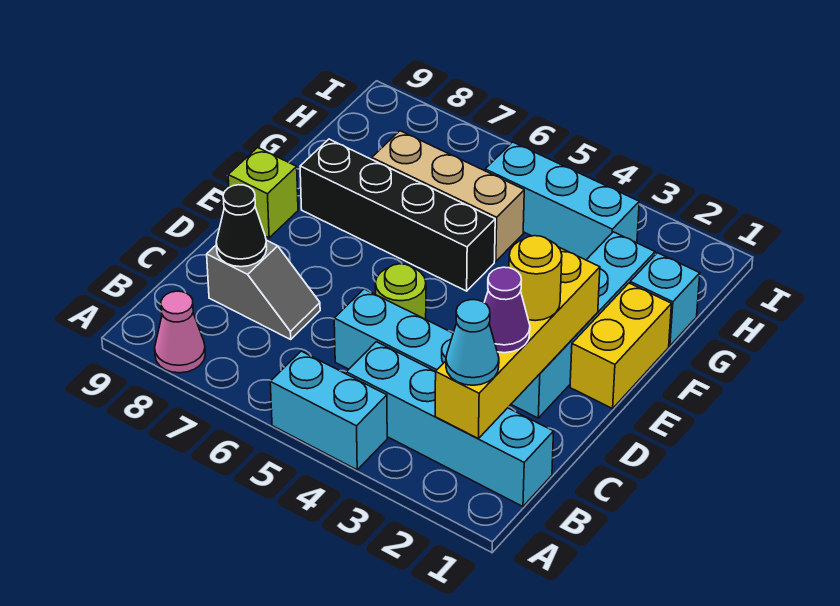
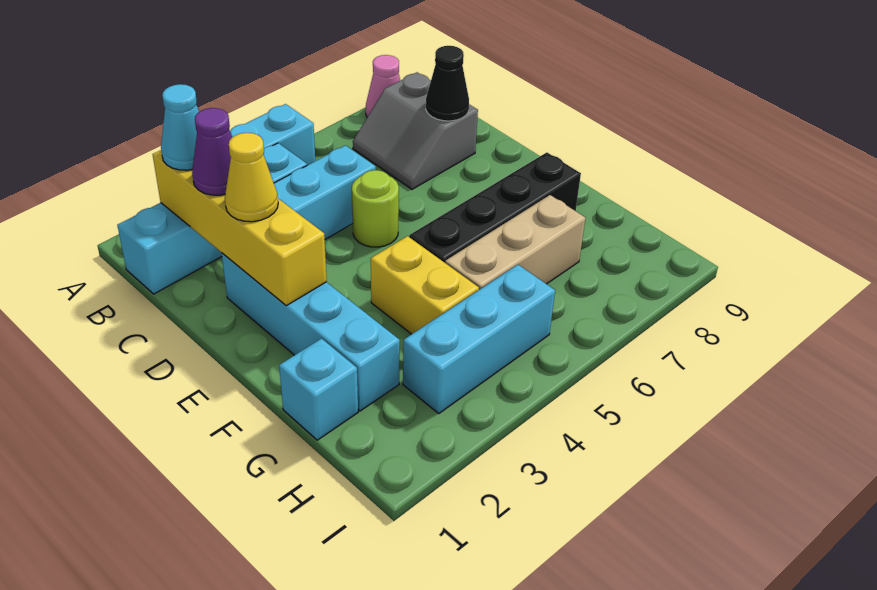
grey 1x2 slope [207,240,320,339] -> grey 2x2 slope [353,72,478,189]
yellow 1x1 round brick [509,236,562,321] -> yellow 1x1 cone [225,133,278,222]
yellow 1x2 brick [570,283,671,409] -> yellow 1x2 brick moved to [371,236,479,334]
lime 1x1 brick [228,148,298,238] -> none

